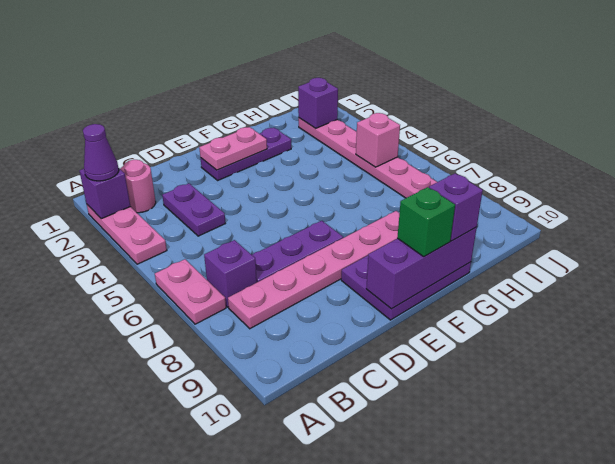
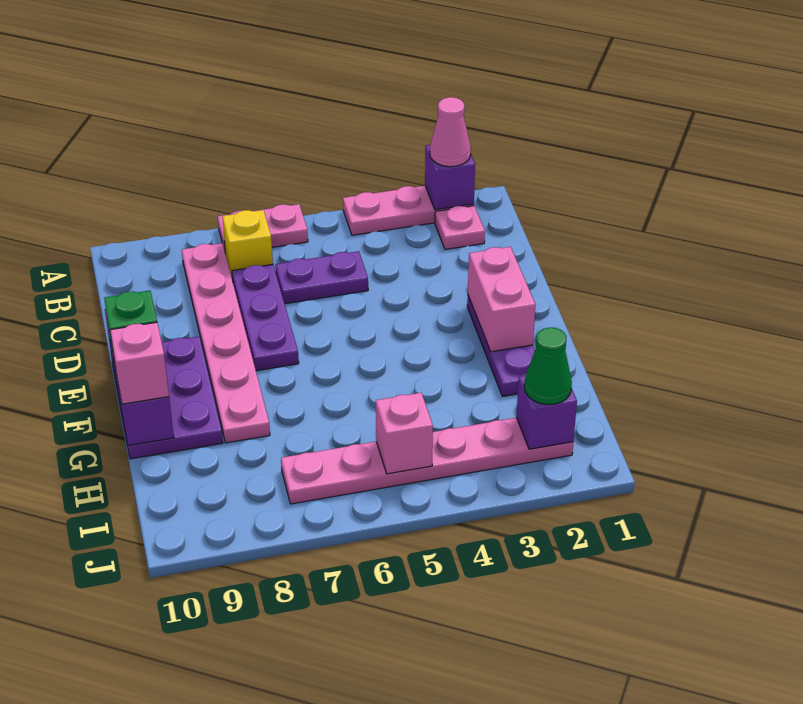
purple 1x1 cone [83,124,119,181] -> pink 1x1 cone [430,97,471,167]
pink 1x1 round brick [120,160,156,213] -> pink 1x1 plate [435,206,485,250]
purple 1x1 brick [204,240,257,307] -> yellow 1x1 brick [222,210,273,281]
purple 1x2 plate [162,184,225,236] -> purple 1x2 plate moved to [275,251,368,304]
pink 1x2 plate [199,127,267,170] -> pink 1x2 brick [468,247,536,352]
purple 1x1 brick [429,173,483,241] -> pink 1x1 brick [110,322,169,404]
none -> green 1x1 cone [524,327,572,405]

